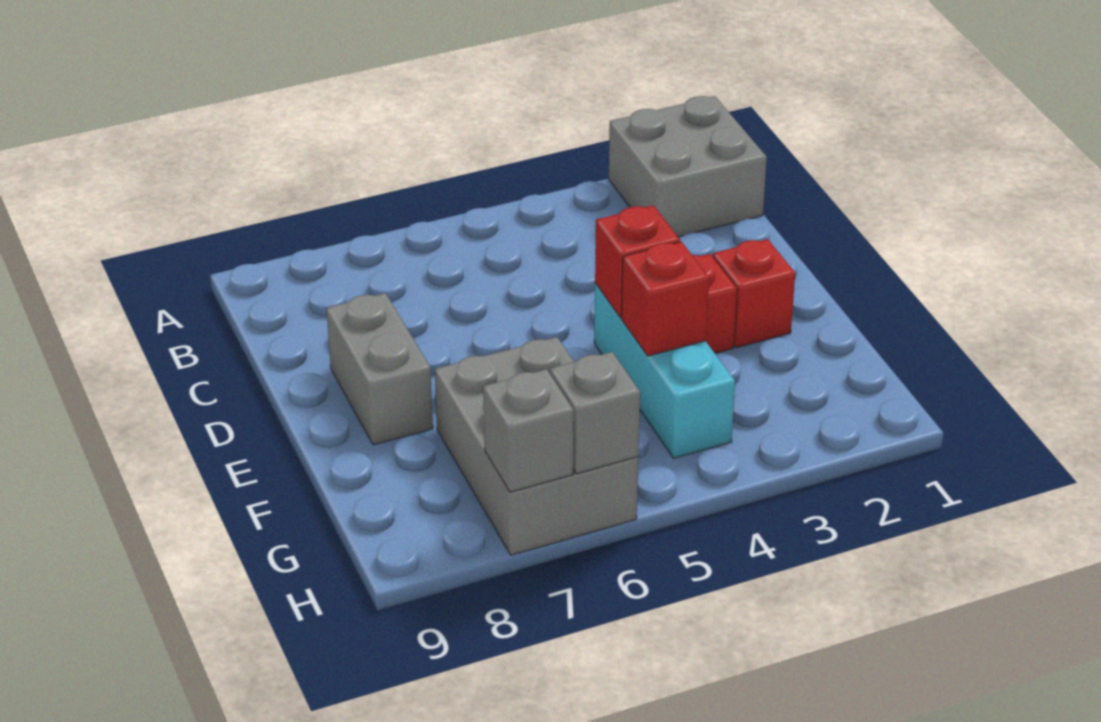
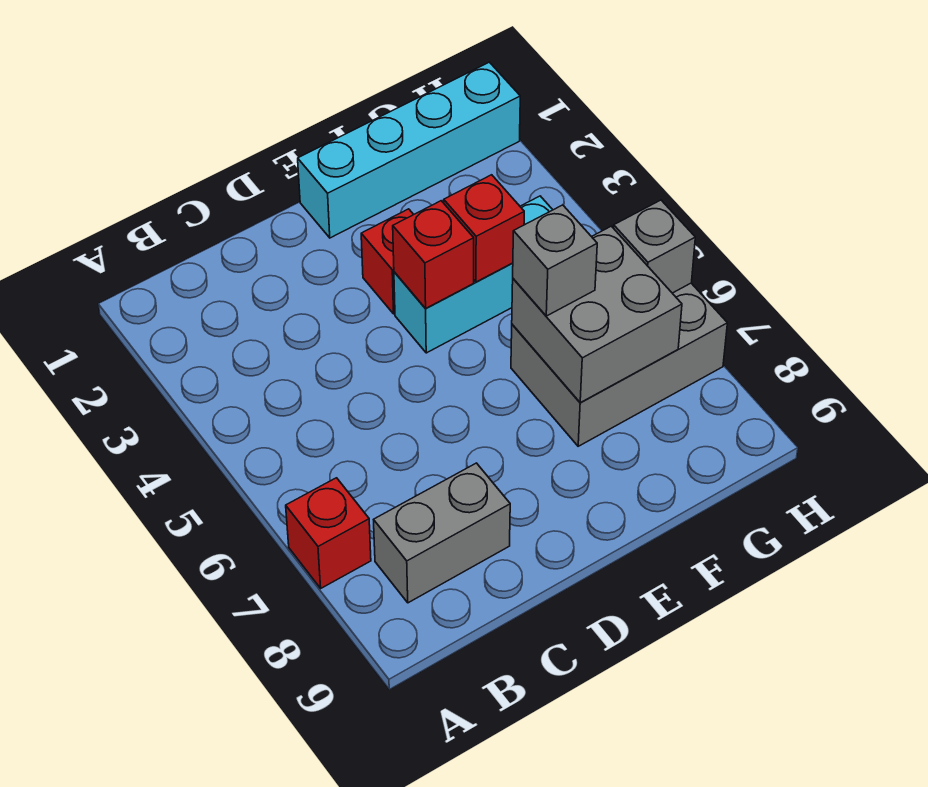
grey 2x2 brick [609,96,767,237] -> grey 2x2 brick moved to [512,226,682,403]
grey 1x2 brick [326,293,433,445] -> grey 1x2 brick moved to [374,463,510,603]
none -> cyan 1x4 brick [298,62,520,238]
red 1x1 brick [713,239,795,348] -> red 1x1 brick moved to [286,478,371,588]
grey 1x1 brick [483,369,574,492] -> grey 1x1 brick moved to [513,205,597,316]

